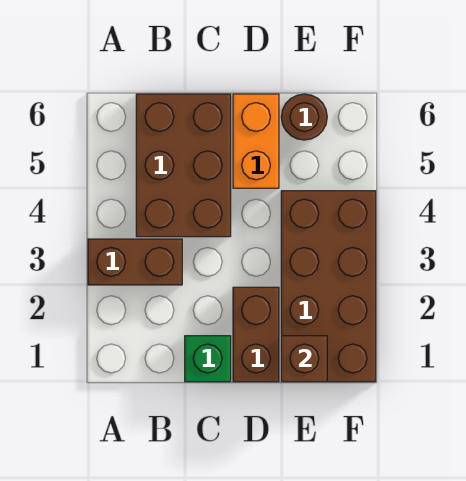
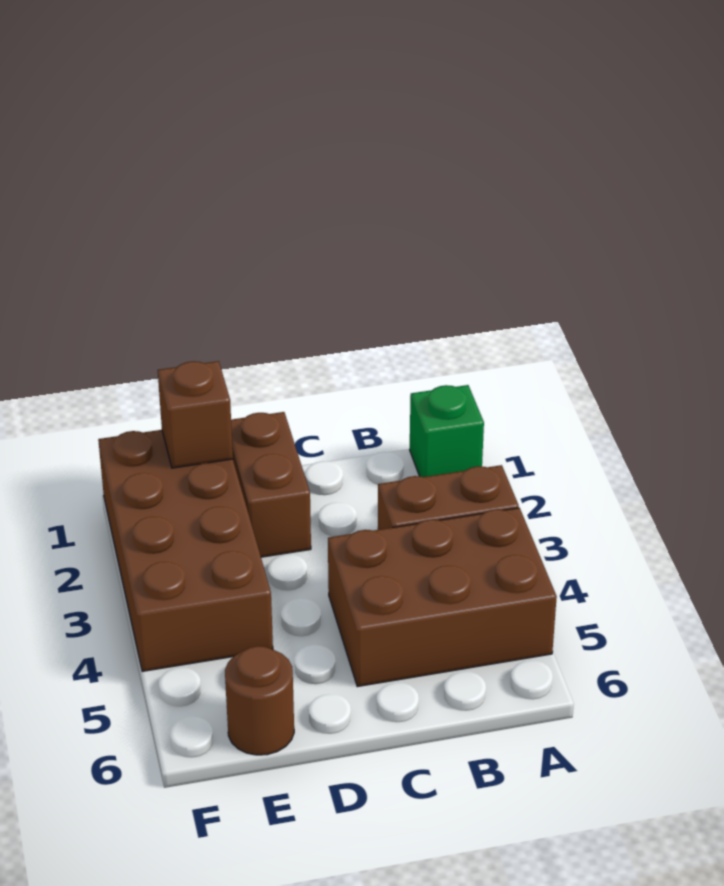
brown 2x3 brick [136,94,231,237] -> brown 2x3 brick turned to [328,508,557,687]
green 1x1 brick [185,336,231,382] -> green 1x1 brick moved to [410,385,484,477]
orange 1x2 brick [233,94,279,188] -> none

